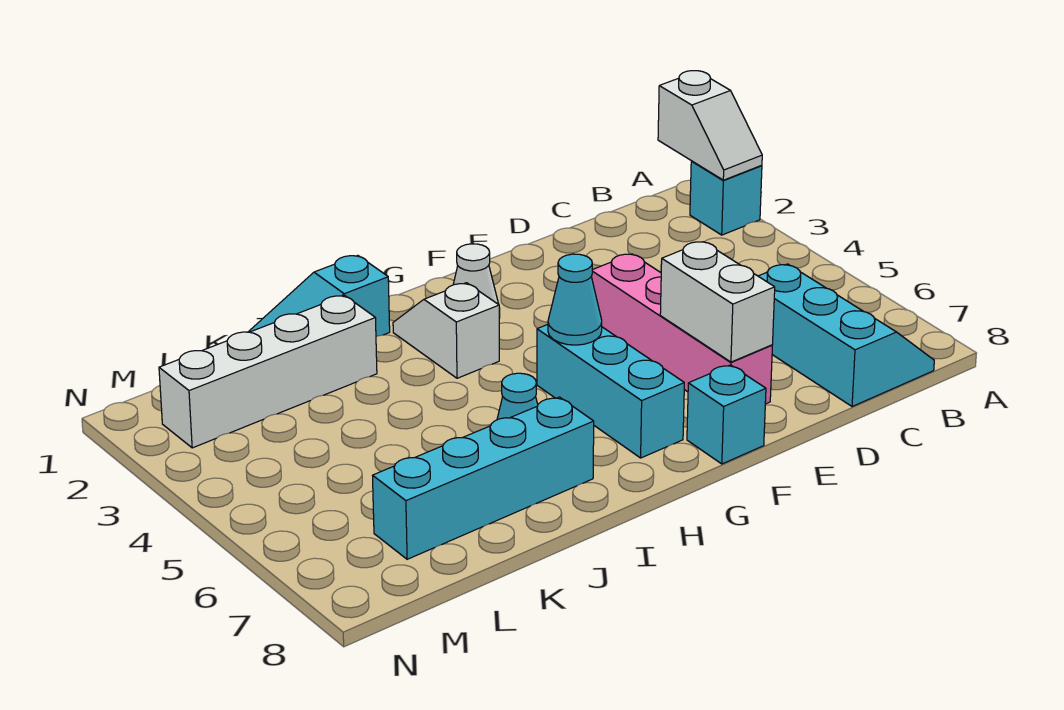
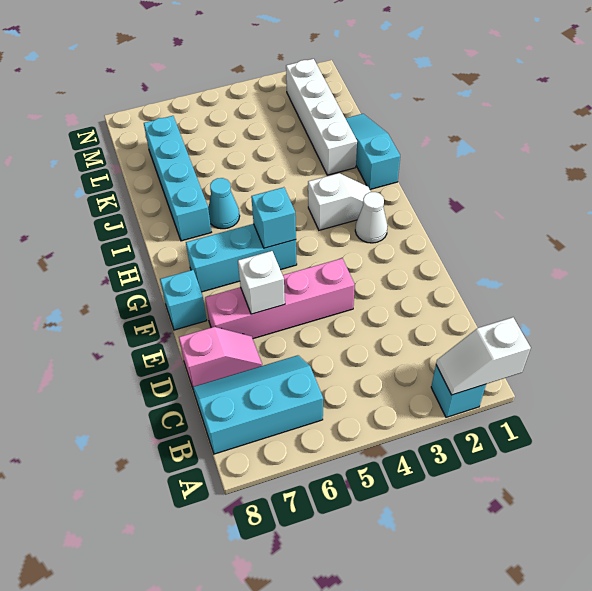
cyan 2x3 slope [758,264,934,407] -> cyan 2x3 slope turned to [193,355,323,454]
none -> pink 1x2 slope [179,327,262,388]
white 1x2 brick [660,242,775,362] -> white 1x1 brick [238,251,285,314]
cyan 1x1 cone [548,254,602,345] -> cyan 1x1 brick [251,187,296,248]

